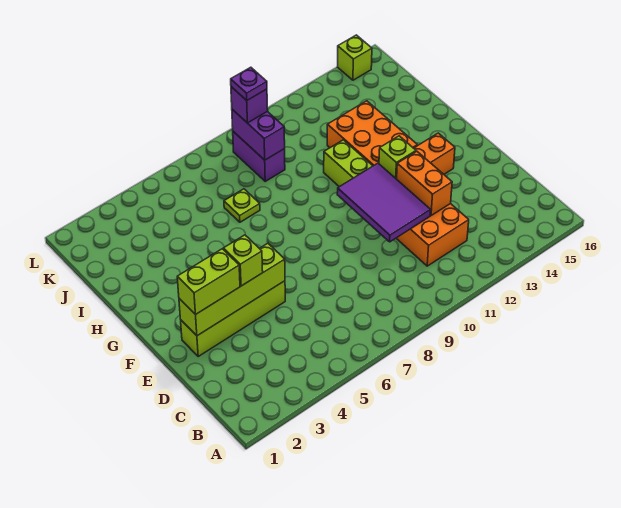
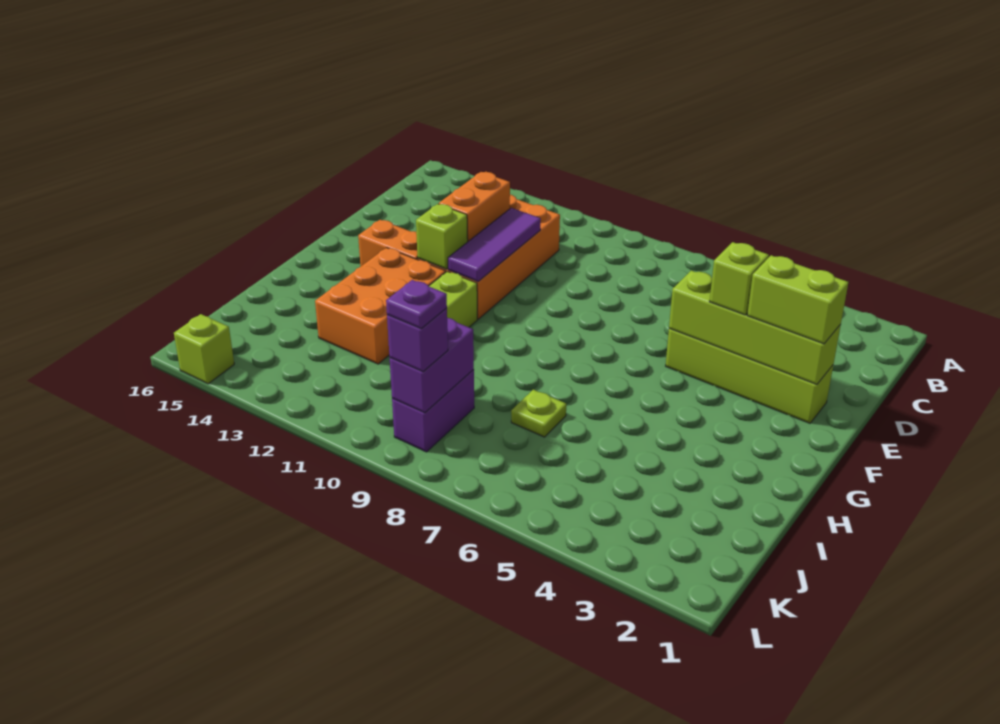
purple 2x3 tile [337,163,431,242] -> purple 1x3 tile [448,208,541,282]

